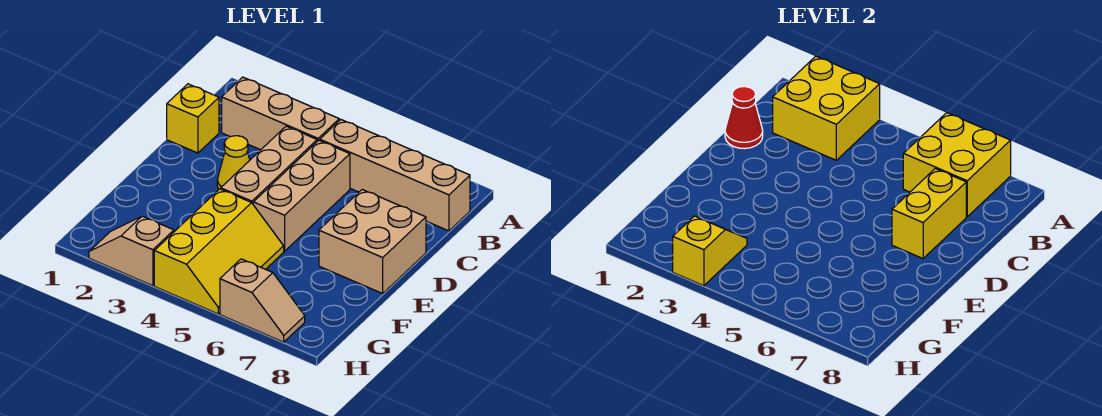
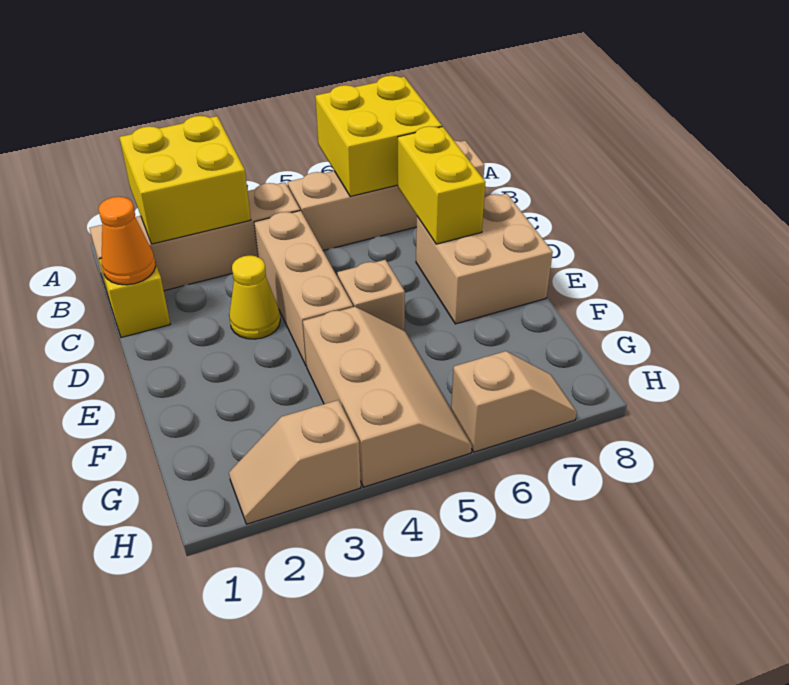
tan 1x3 brick [222,77,339,150] -> tan 1x4 brick [89,182,300,298]
red 1x1 cone [725,86,763,149] -> orange 1x1 cone [98,197,156,285]
tan 1x3 brick [253,140,350,251] -> tan 1x1 brick [337,260,405,331]
yellow 2x3 slope [154,189,284,314] -> tan 2x3 slope [303,307,472,487]
yellow 1x2 slope [673,216,747,286] -> none

